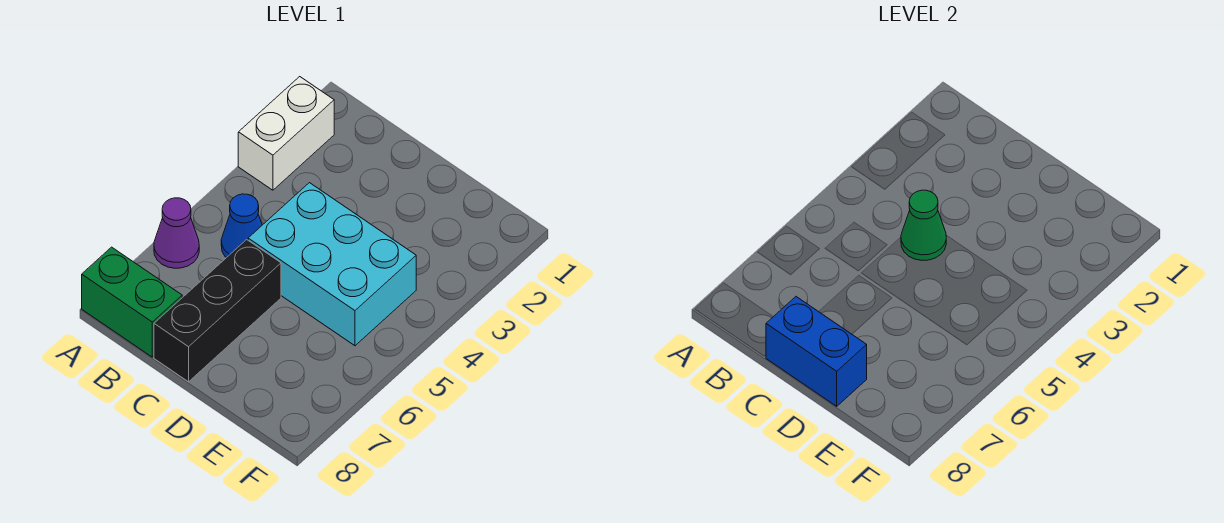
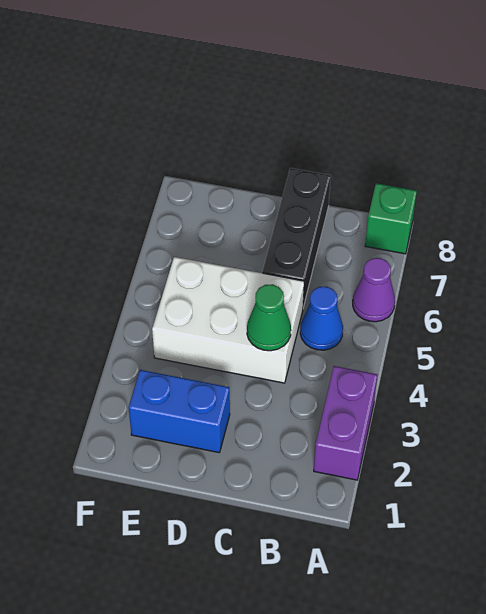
white 1x2 brick [238,77,334,190] -> purple 1x2 brick [314,366,377,480]
green 1x2 brick [82,247,182,357] -> green 1x1 brick [365,183,417,254]
cyan 2x3 brick [248,183,416,346] -> white 2x3 brick [152,257,304,383]
blue 1x2 brick [766,297,867,406] -> blue 1x2 brick moved to [129,370,230,453]

